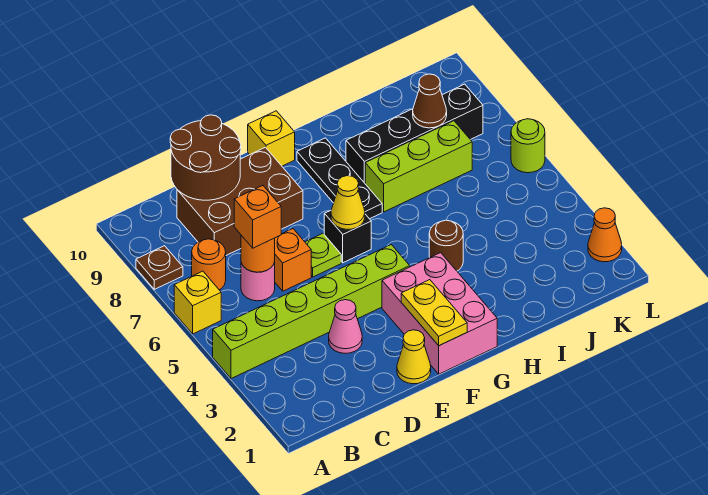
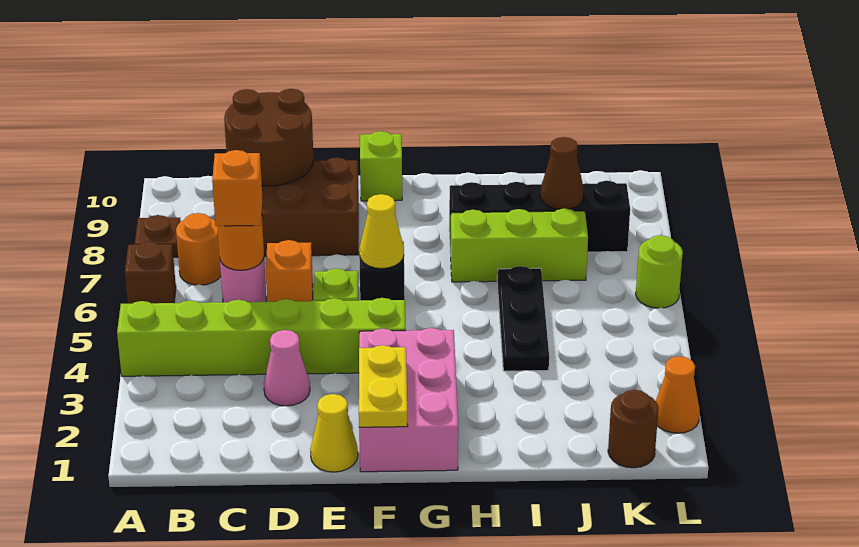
yellow 1x1 brick [174,271,221,334] -> brown 1x1 brick [125,242,176,304]
yellow 1x1 brick [248,111,295,166] -> lime 1x1 brick [360,131,402,201]
black 1x3 plate [297,138,382,219] -> black 1x3 plate moved to [497,266,549,371]
brown 1x1 round brick [429,220,463,271] -> brown 1x1 round brick moved to [608,390,659,468]

